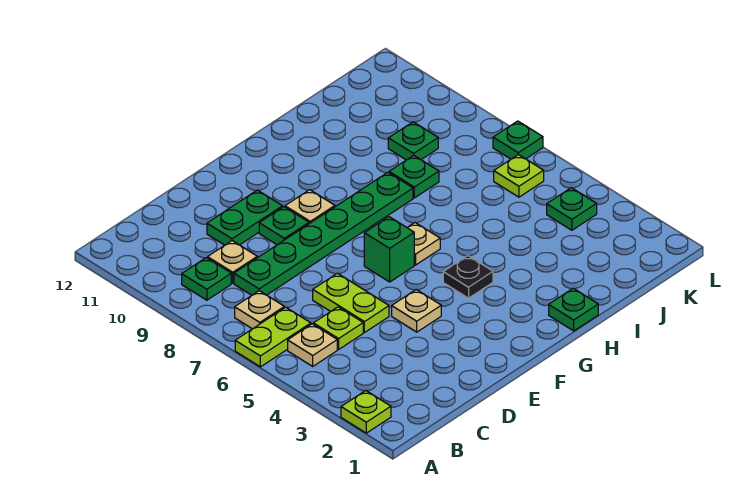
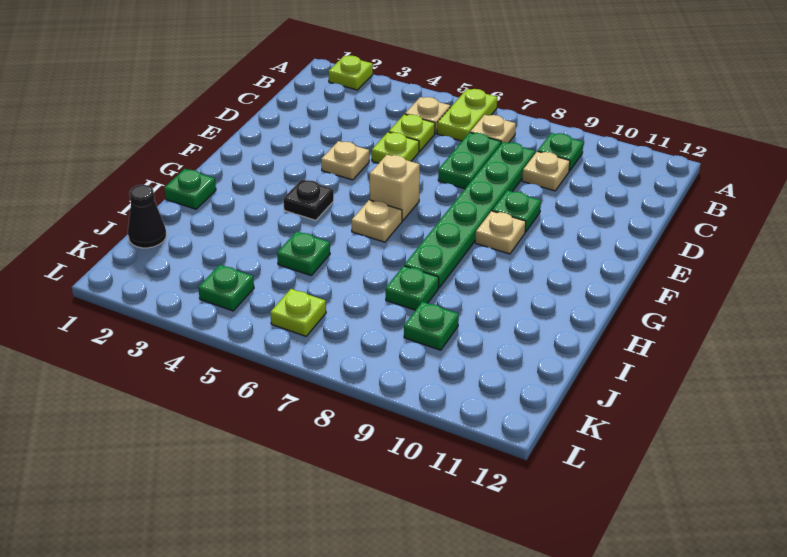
lime 1x2 plate [313,273,389,333] -> lime 1x1 plate [372,132,419,163]
green 1x2 plate [207,190,283,245] -> green 1x2 plate moved to [438,133,501,189]
green 1x1 brick [364,217,414,282] -> tan 1x1 brick [370,155,420,221]
none -> black 1x1 cone [128,185,166,248]
green 1x1 plate [493,121,543,159] -> green 1x1 plate moved to [277,231,330,275]

